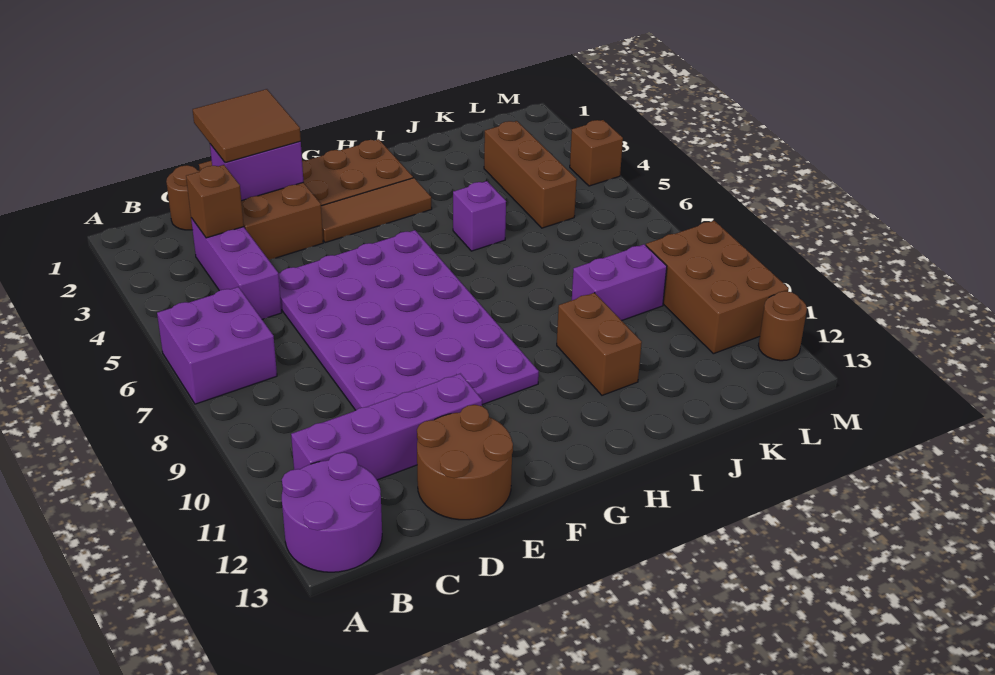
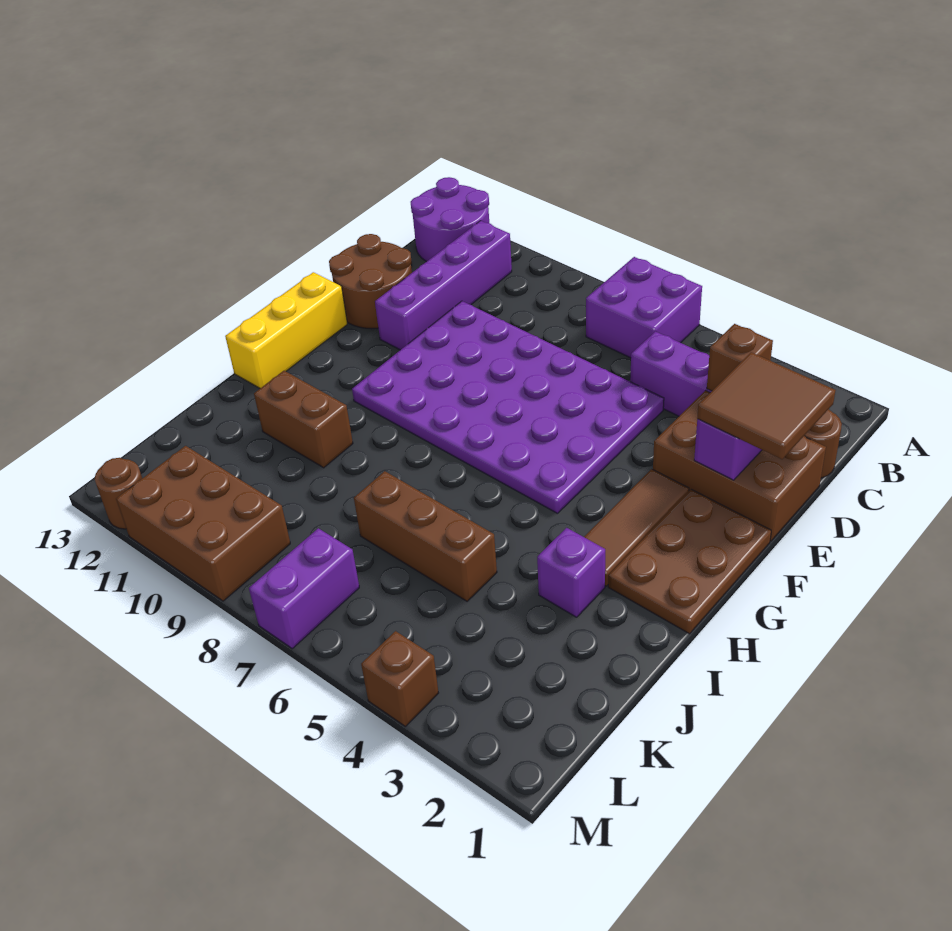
none -> yellow 1x3 brick [225,272,347,388]
purple 1x1 brick [453,181,506,251] -> purple 1x1 brick moved to [537,528,605,617]
purple 1x2 brick [572,244,667,321] -> purple 1x2 brick moved to [249,528,359,649]
brown 1x3 brick [484,121,577,228] -> brown 1x3 brick moved to [354,471,497,601]

